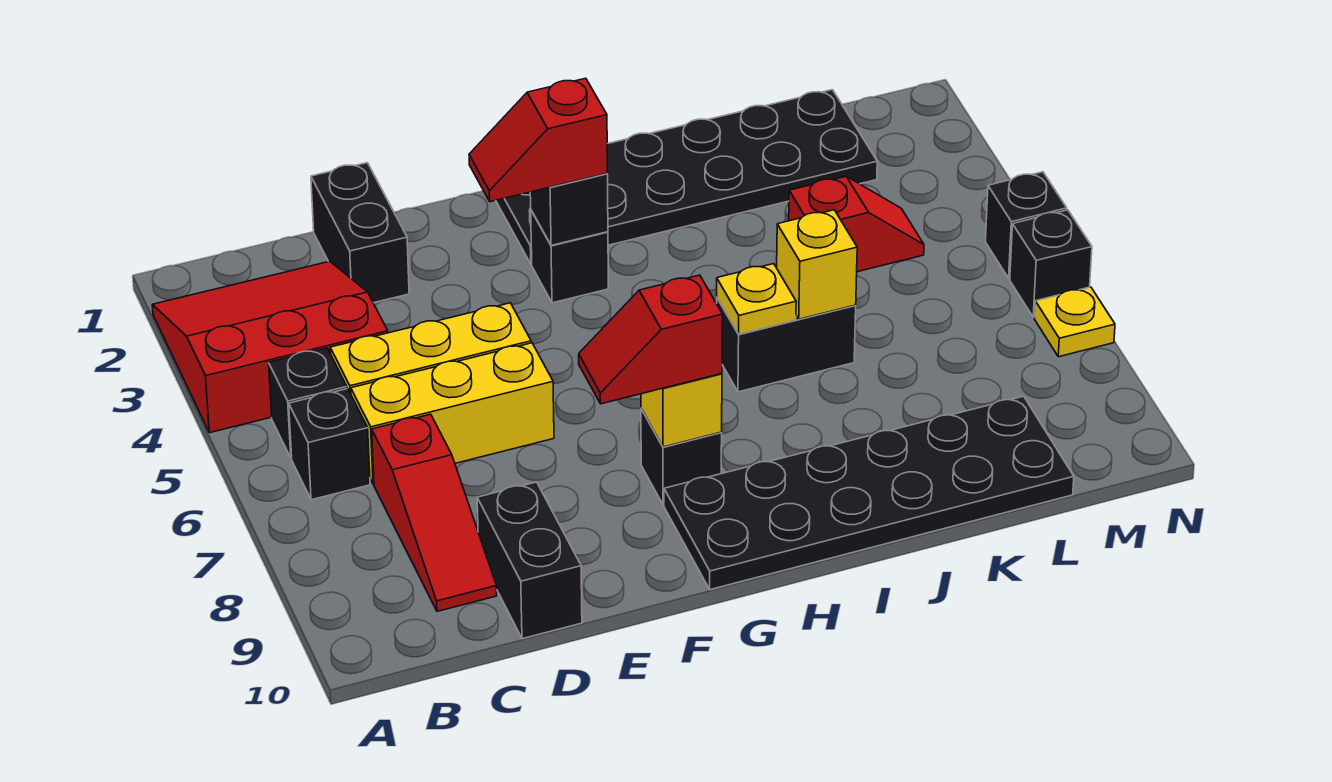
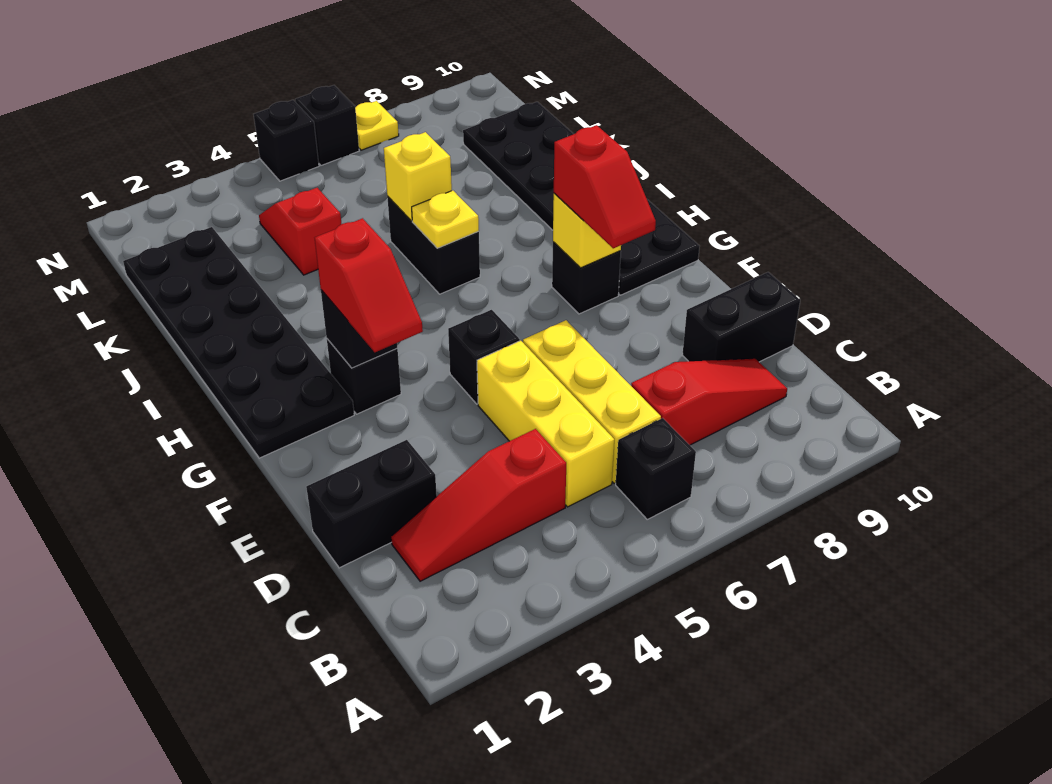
red 3x3 slope [152,261,388,433] -> red 1x3 slope [391,429,566,581]
black 1x1 brick [269,348,347,458] -> black 1x1 brick moved to [448,310,520,404]

